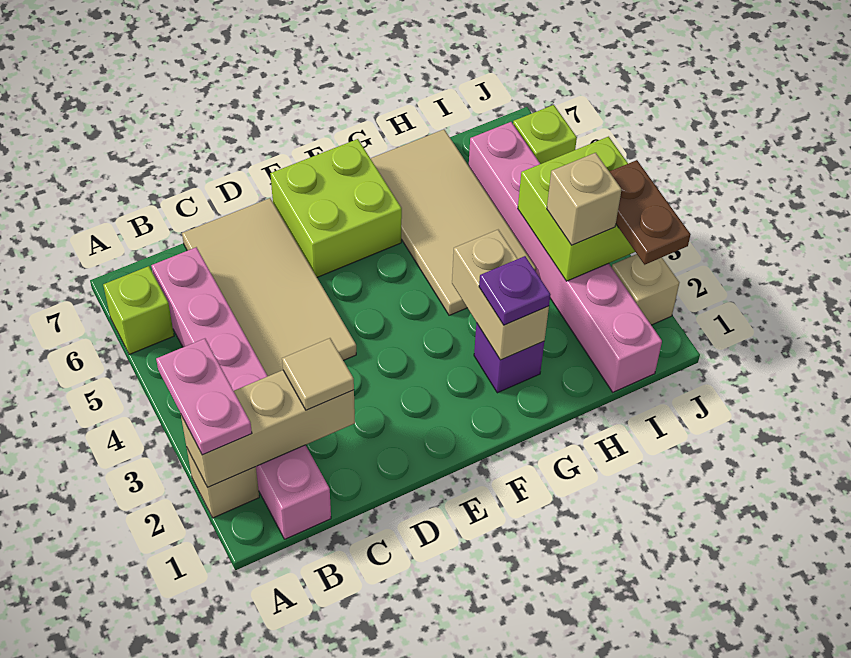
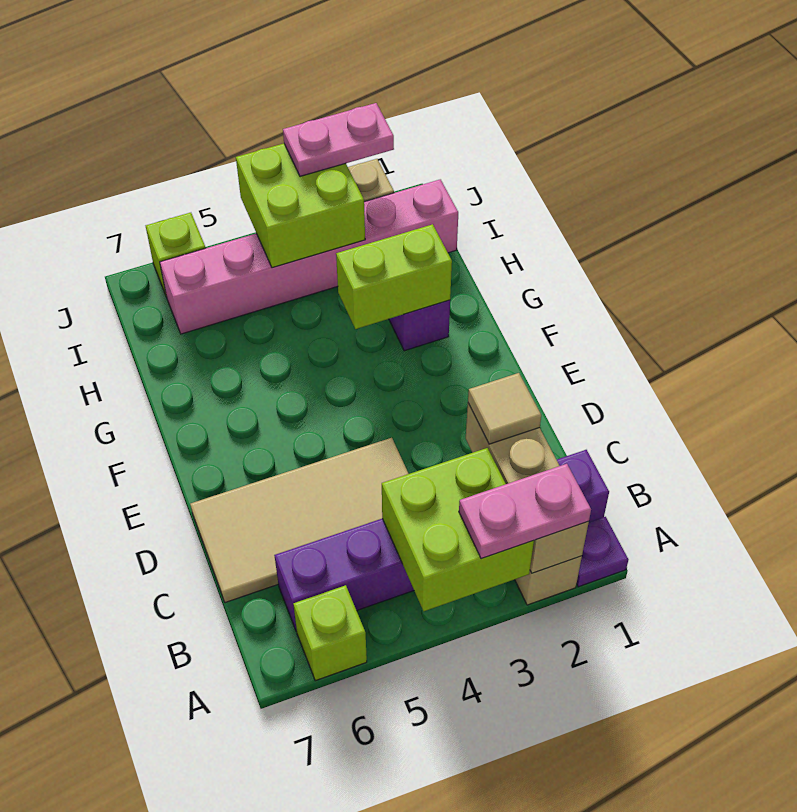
pink 1x6 brick [151,247,331,539] -> purple 1x6 brick [274,450,609,632]
lime 2x2 brick [270,139,402,277] -> lime 2x2 brick moved to [382,448,534,611]
tan 1x2 brick [452,230,549,360] -> lime 1x2 brick [336,224,452,329]
purple 1x1 plate [479,256,551,325] -> purple 1x1 plate moved to [577,517,628,587]
tan 2x4 tile [370,129,536,315] -> none
tan 1x1 brick [547,153,622,245] -> none
brown 1x2 plate [609,160,691,265] -> pink 1x2 plate [283,103,394,176]

